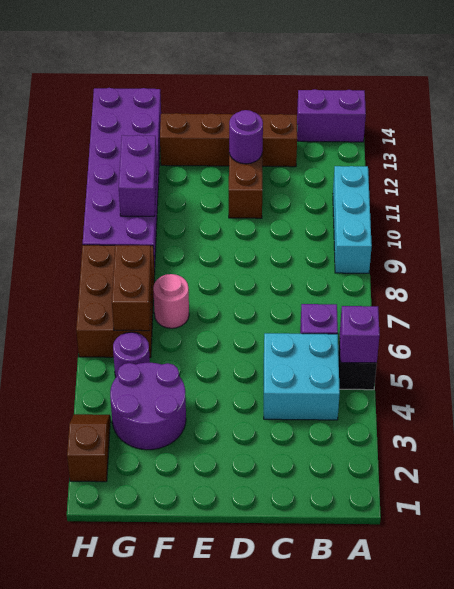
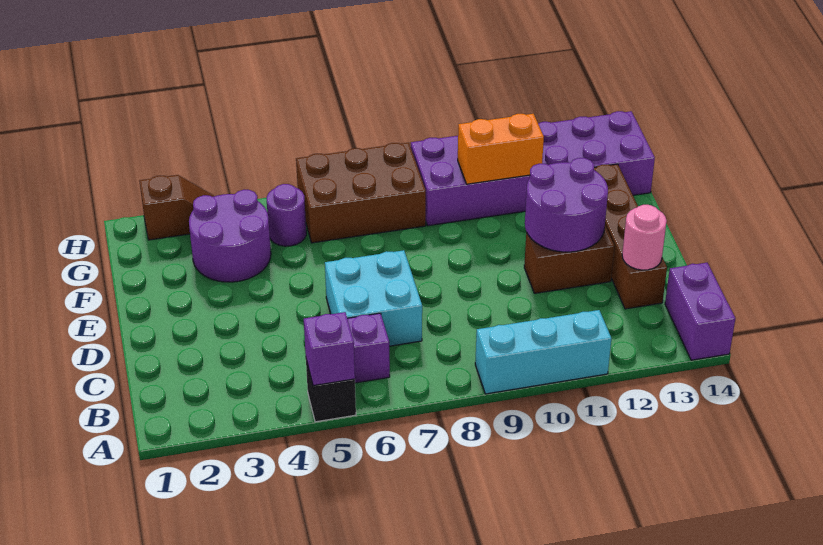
cyan 2x2 brick [264,333,340,420] -> cyan 2x2 brick moved to [325,250,422,346]
purple 1x1 round brick [229,110,263,164] -> purple 2x2 round brick [525,158,608,252]
pink 1x1 round brick [153,274,189,328] -> pink 1x1 round brick moved to [622,205,667,270]
brown 1x2 brick [112,245,152,331] -> none
purple 1x2 brick [119,135,157,216] -> orange 1x2 brick [458,114,544,184]

